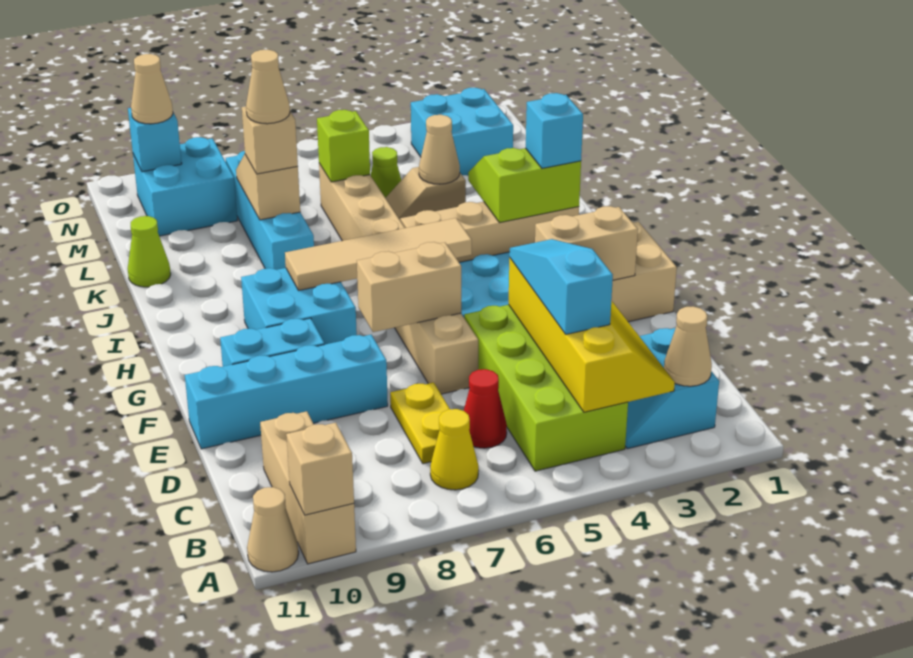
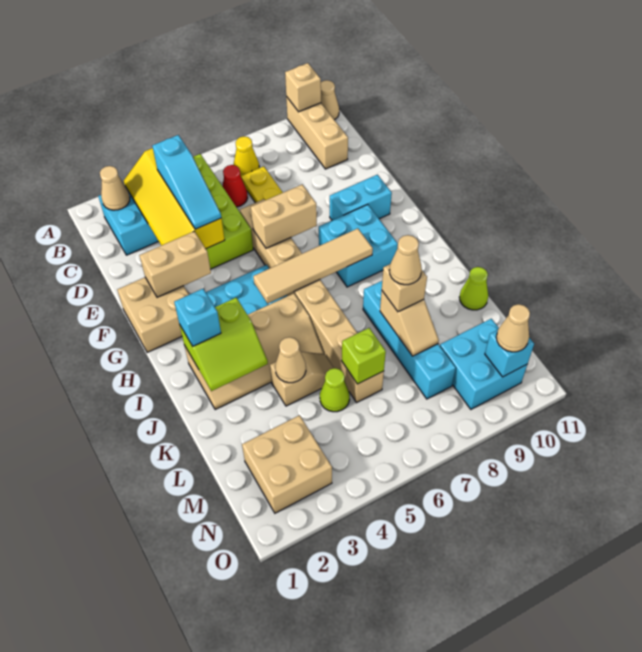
cyan 1x4 brick [185,335,388,449] -> none
cyan 2x2 brick [411,88,513,176] -> tan 2x2 brick [242,415,332,513]

